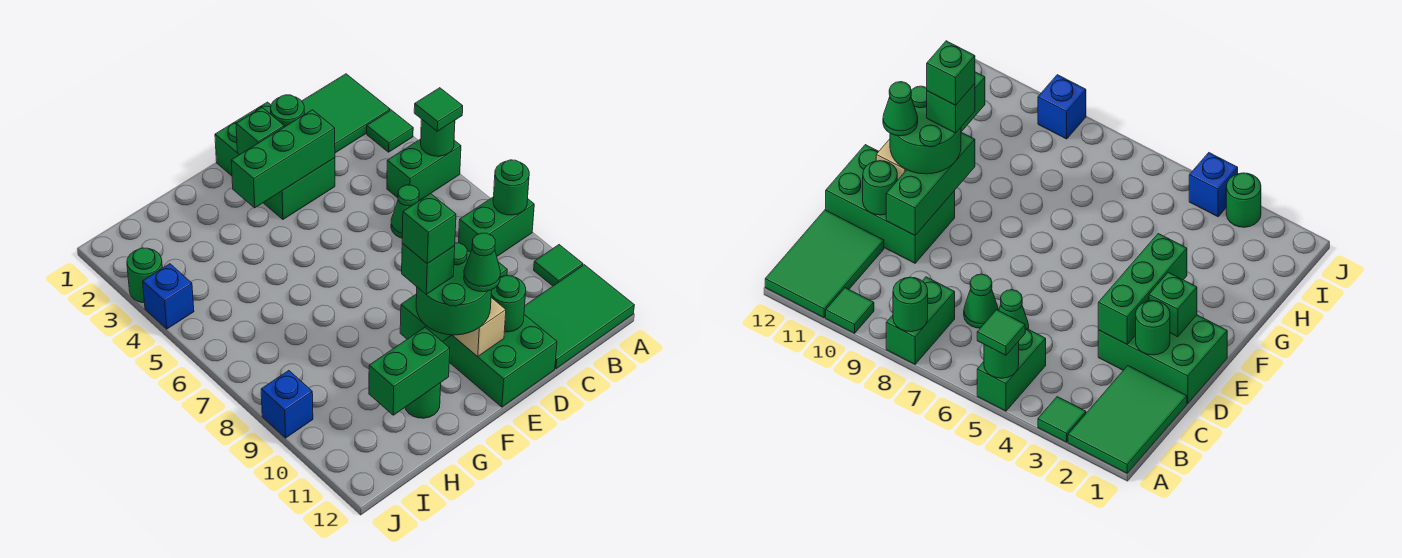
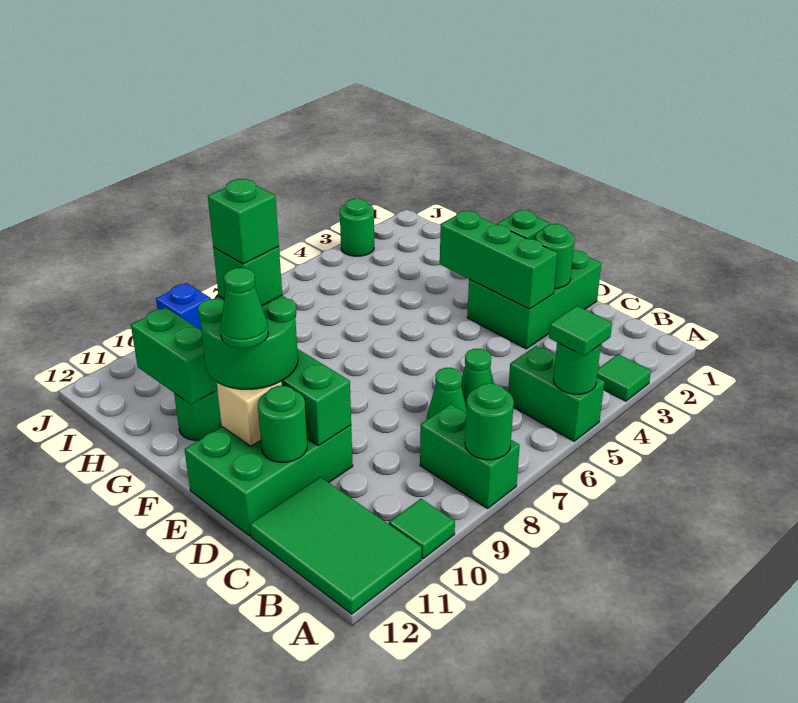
green 2x3 tile [302,74,390,153] -> none
blue 1x1 brick [143,264,194,329] -> none

